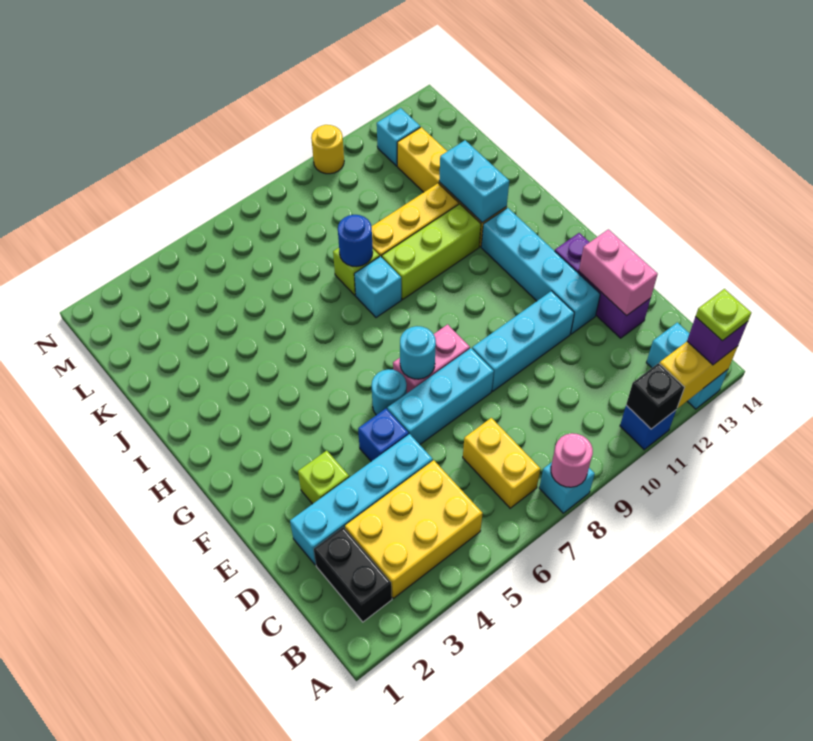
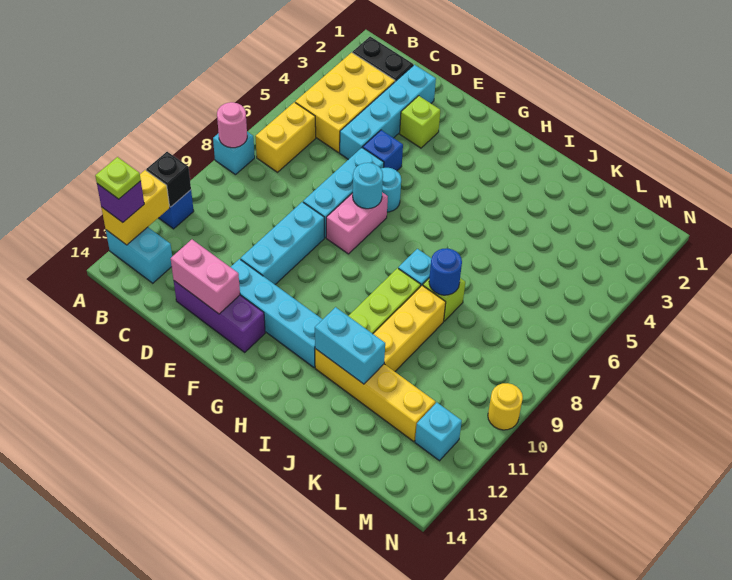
yellow 1x2 brick [463,418,540,508] -> yellow 1x2 brick turned to [255,102,316,172]

